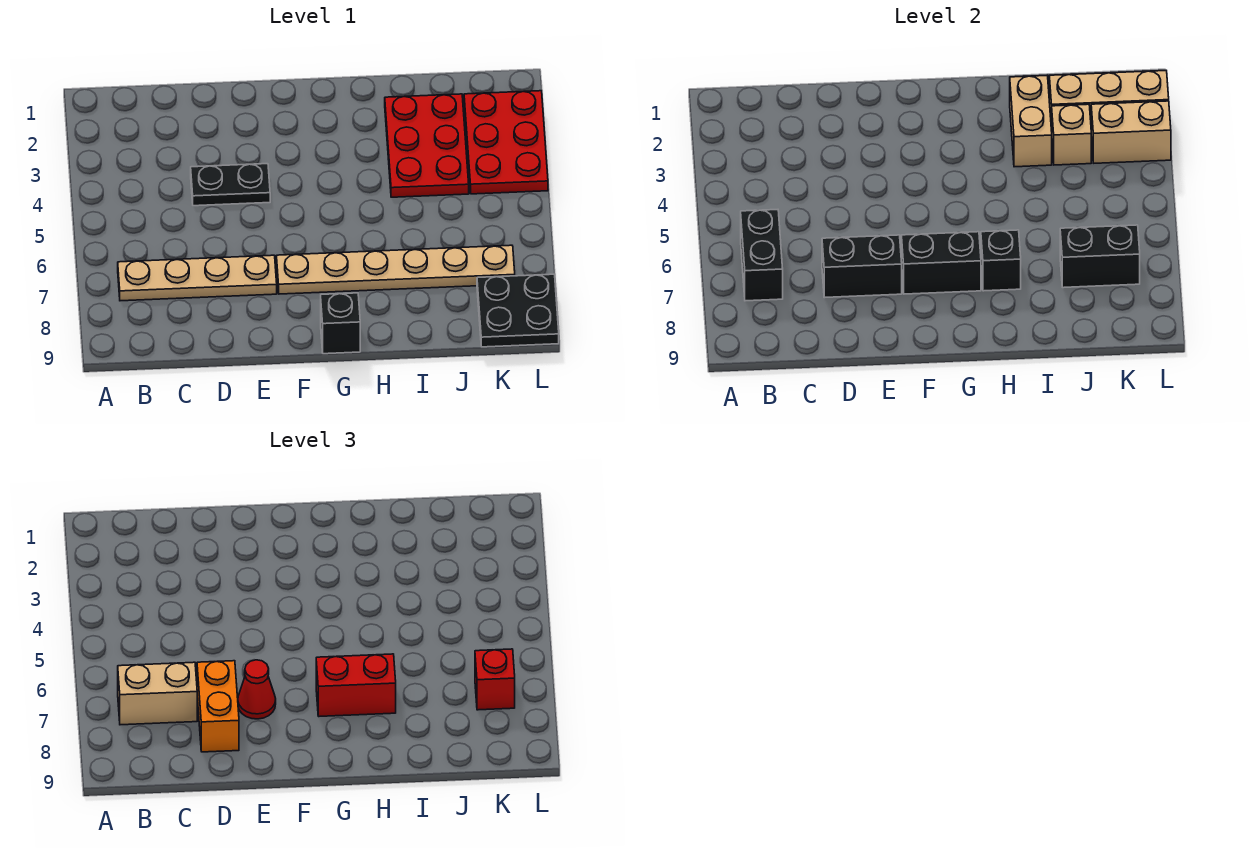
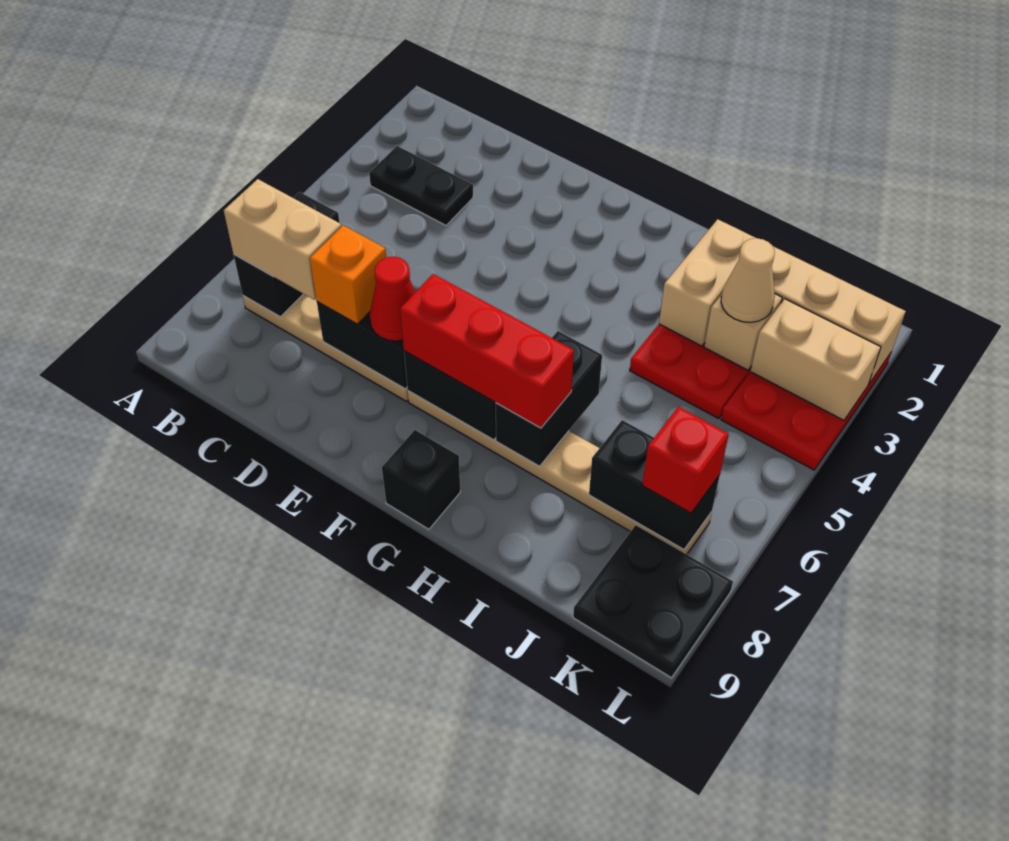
black 1x2 plate [191,164,270,206] -> black 1x2 plate moved to [369,146,473,225]
orange 1x2 brick [197,661,239,752] -> orange 1x1 brick [310,225,386,324]
red 1x2 brick [316,654,396,716] -> red 1x3 brick [400,274,574,428]
black 1x1 brick [981,230,1021,291] -> black 1x2 brick [496,331,602,466]
none -> tan 1x1 cone [721,238,775,322]

